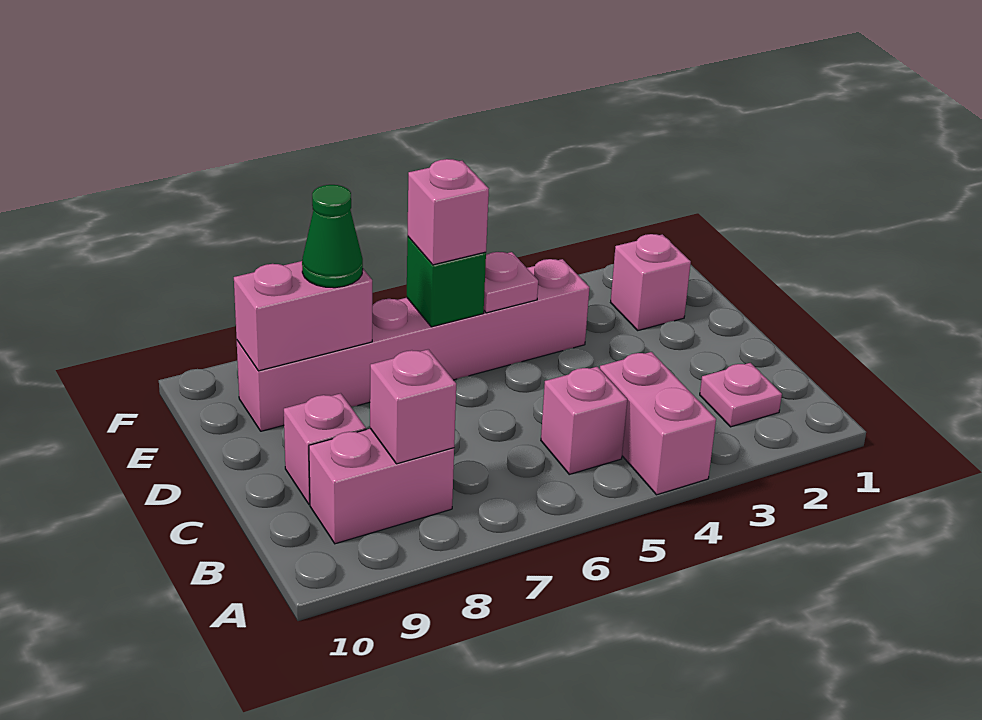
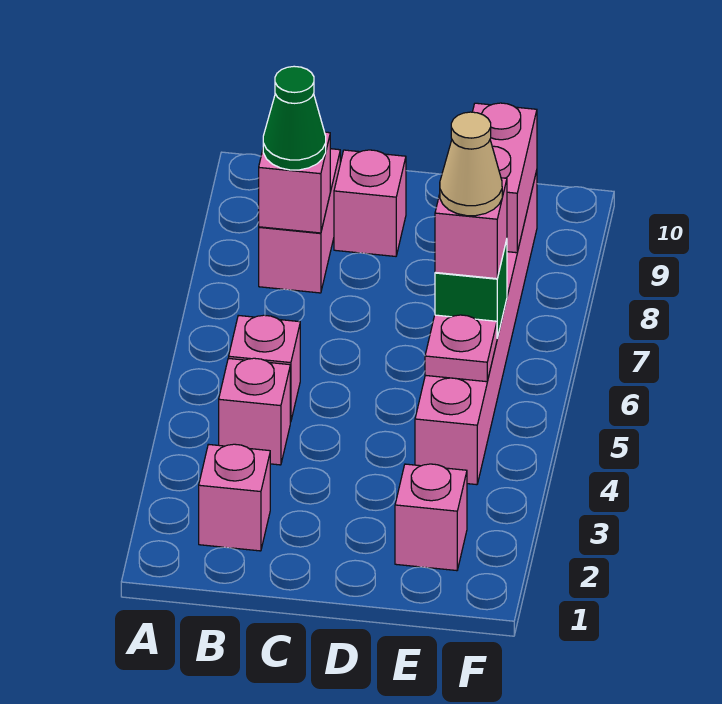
pink 1x2 brick [600,352,716,495] -> pink 1x1 brick [219,358,290,465]
pink 1x1 plate [700,363,782,427] -> pink 1x1 brick [199,444,270,551]
none -> tan 1x1 cone [440,112,502,216]
green 1x1 cone [302,185,363,288] -> green 1x1 cone moved to [263,66,326,170]

